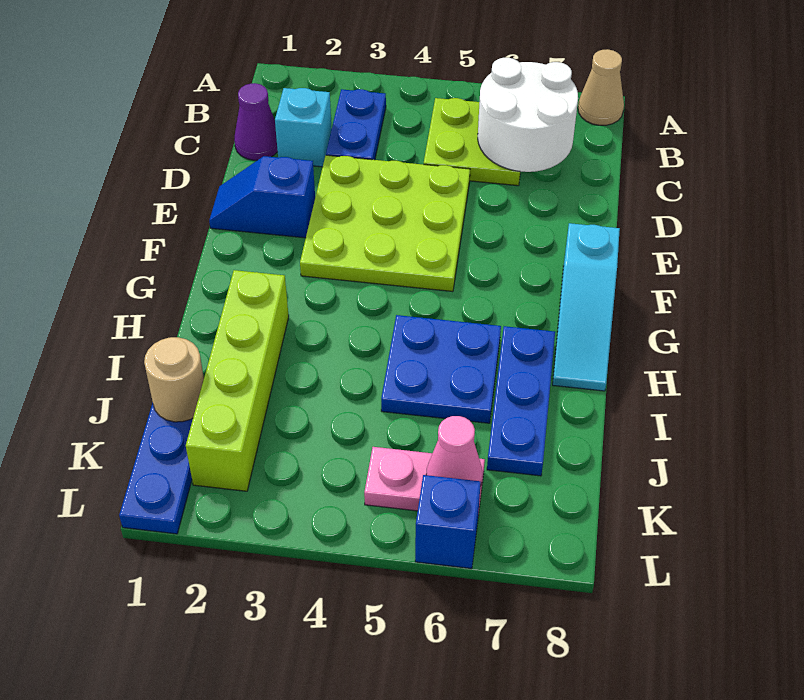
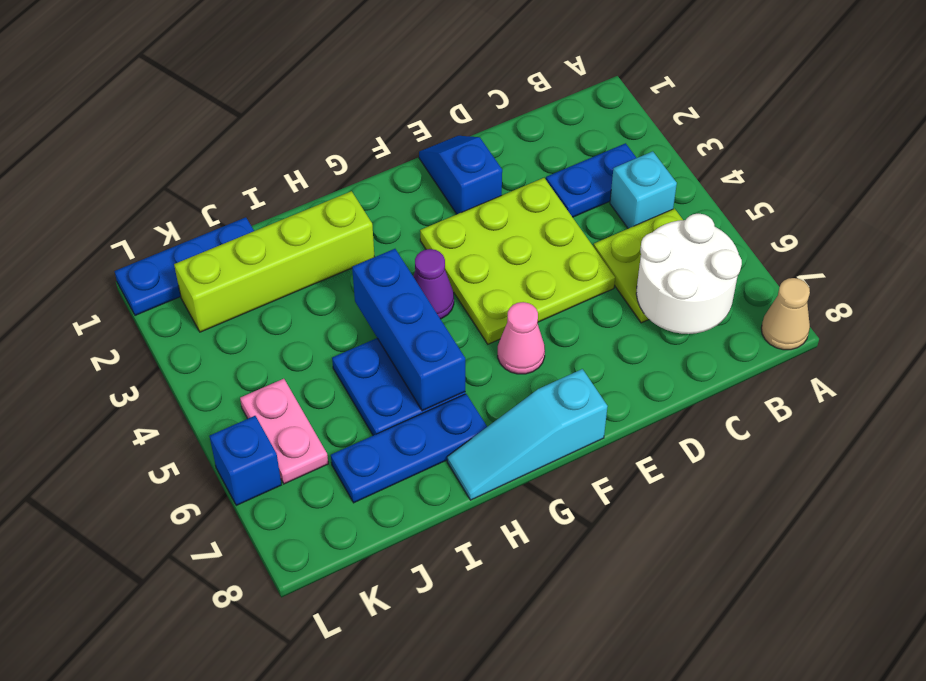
purple 1x1 cone [234,83,278,160] -> purple 1x1 cone moved to [413,249,454,319]
cyan 1x1 brick [275,88,332,167] -> cyan 1x1 brick moved to [610,151,677,229]
none -> blue 1x3 brick [352,249,465,411]
tan 1x1 round brick [144,337,204,422] -> none
pink 1x1 cone [426,416,482,486] -> pink 1x1 cone moved to [498,302,545,374]

